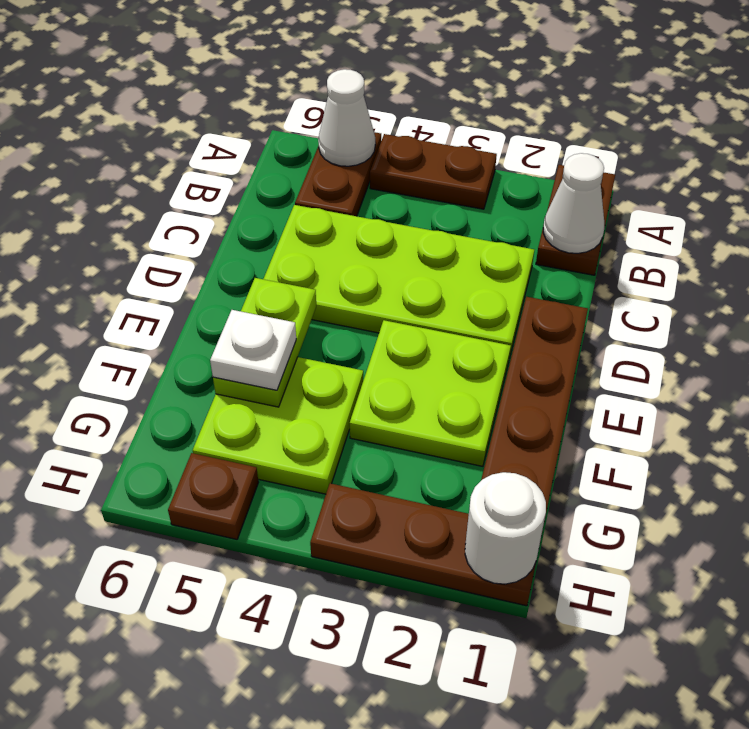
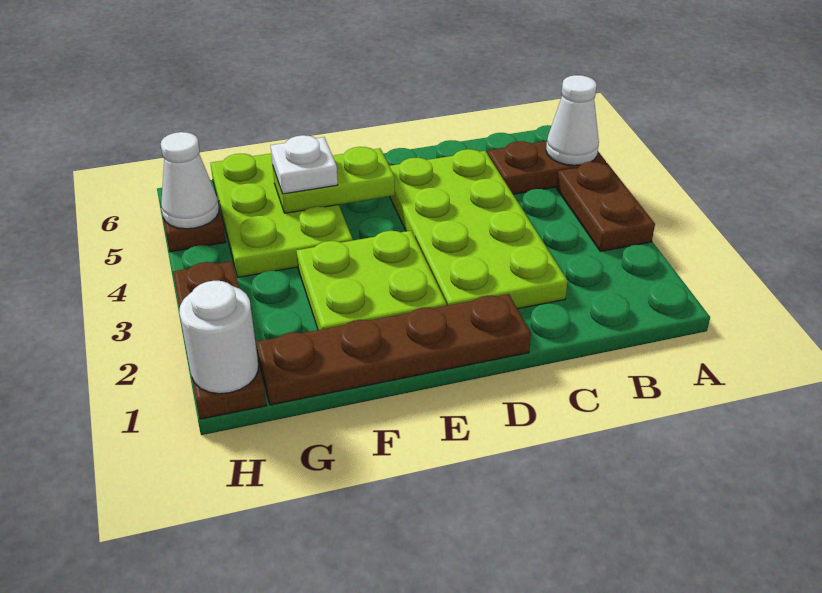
brown 1x2 plate [536,165,615,275] -> none
white 1x1 cone [543,153,604,253] -> white 1x1 cone moved to [161,132,219,229]
lime 2x2 plate [193,357,363,494] -> lime 2x3 plate [210,154,353,277]

